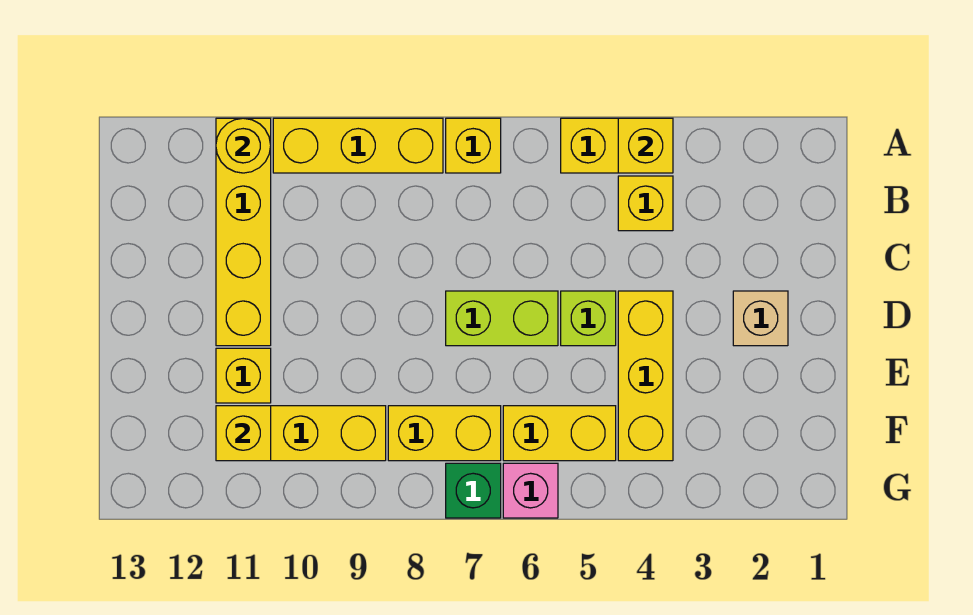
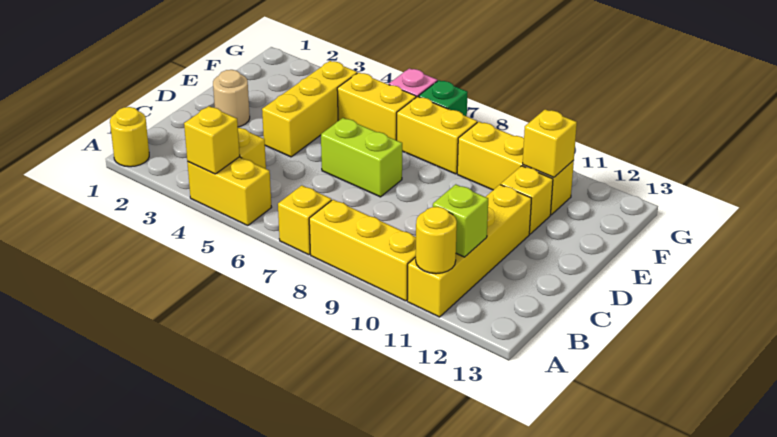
none -> yellow 1x1 round brick [110,107,149,167]
tan 1x1 brick [733,291,788,346] -> tan 1x1 round brick [213,70,250,127]
lime 1x1 brick [561,291,616,346] -> lime 1x1 brick moved to [433,184,488,257]

